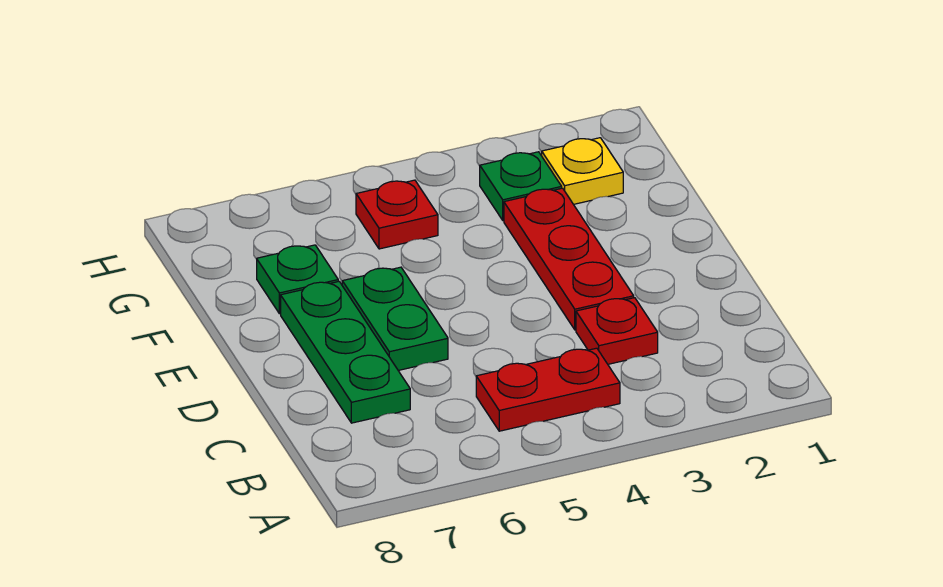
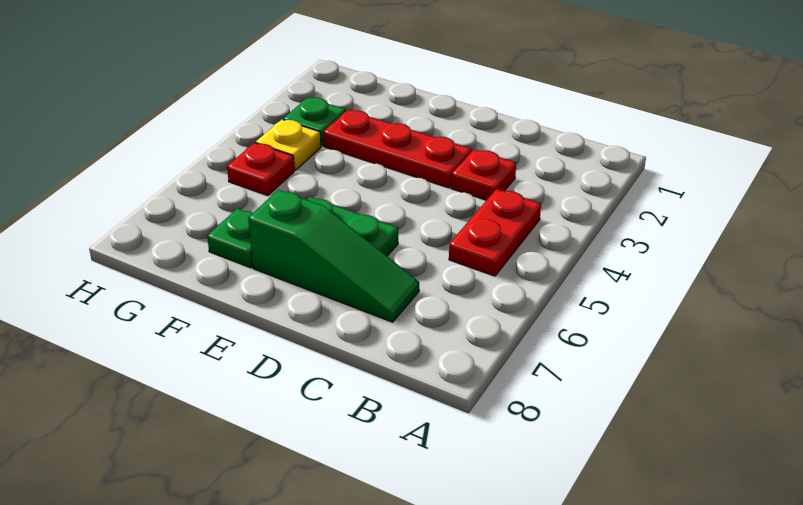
green 1x3 plate [281,281,410,423] -> green 1x3 slope [248,190,419,322]
yellow 1x1 plate [542,138,623,204] -> yellow 1x1 plate moved to [256,120,321,170]

